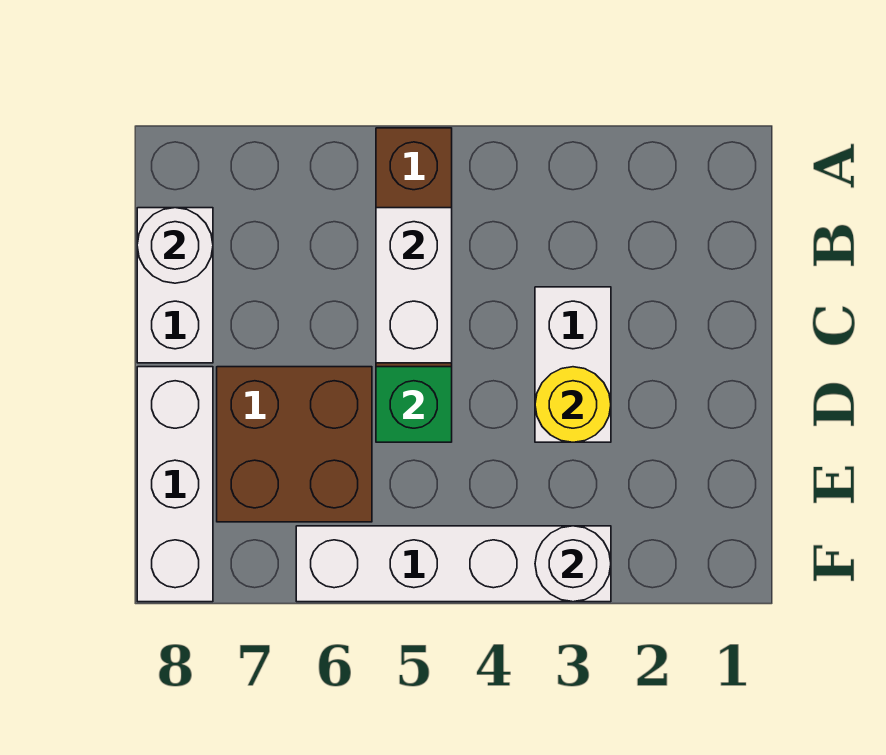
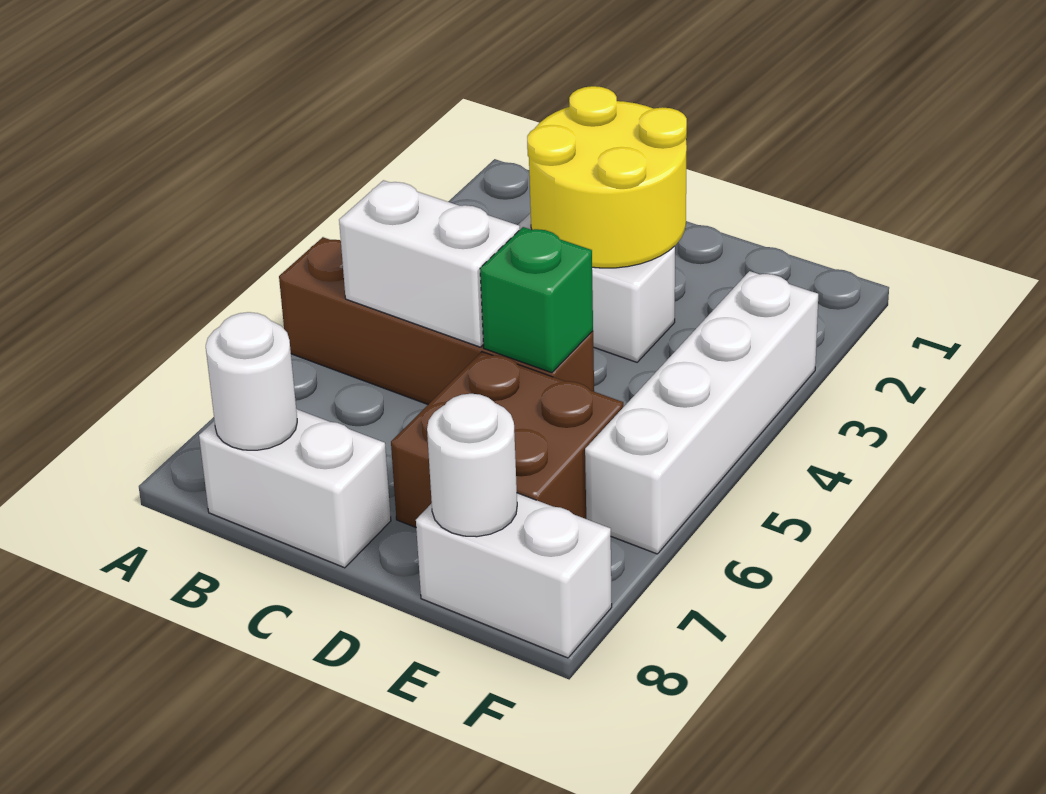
yellow 1x1 round brick [535,367,611,442] -> yellow 2x2 round brick [527,86,687,268]
white 1x3 brick [137,367,213,602] -> white 1x2 brick [416,493,612,658]
white 1x1 round brick [535,526,611,602] -> white 1x1 round brick moved to [427,394,517,537]

